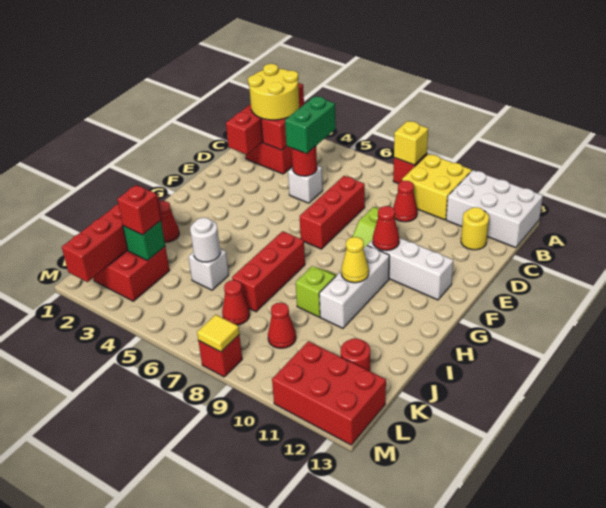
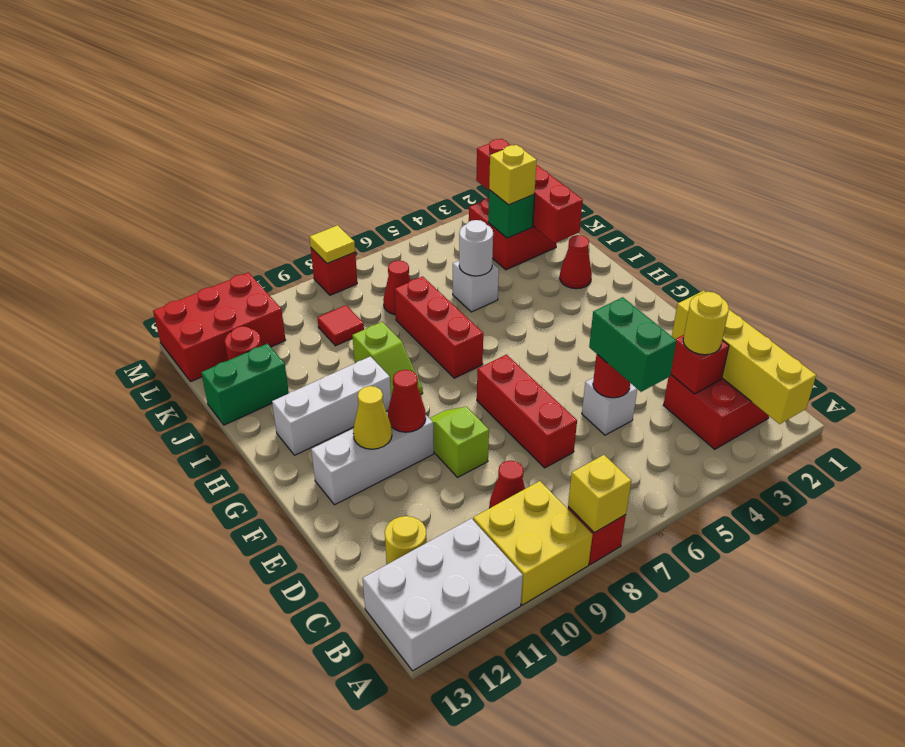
red 1x4 brick [226,83,304,155] -> yellow 1x4 brick [672,291,816,424]
yellow 2x2 round brick [248,64,299,120] -> yellow 1x1 round brick [683,292,729,355]
white 1x3 brick [319,246,389,328] -> white 1x3 brick turned to [272,356,391,455]
yellow 1x1 cone [341,237,369,283] -> yellow 1x1 cone moved to [353,386,392,449]
none -> green 1x2 brick [201,344,289,425]
red 1x1 brick [117,185,161,235] -> yellow 1x1 brick [489,145,537,205]
red 1x1 cone [268,303,296,348] -> red 1x1 tile [318,305,364,346]

